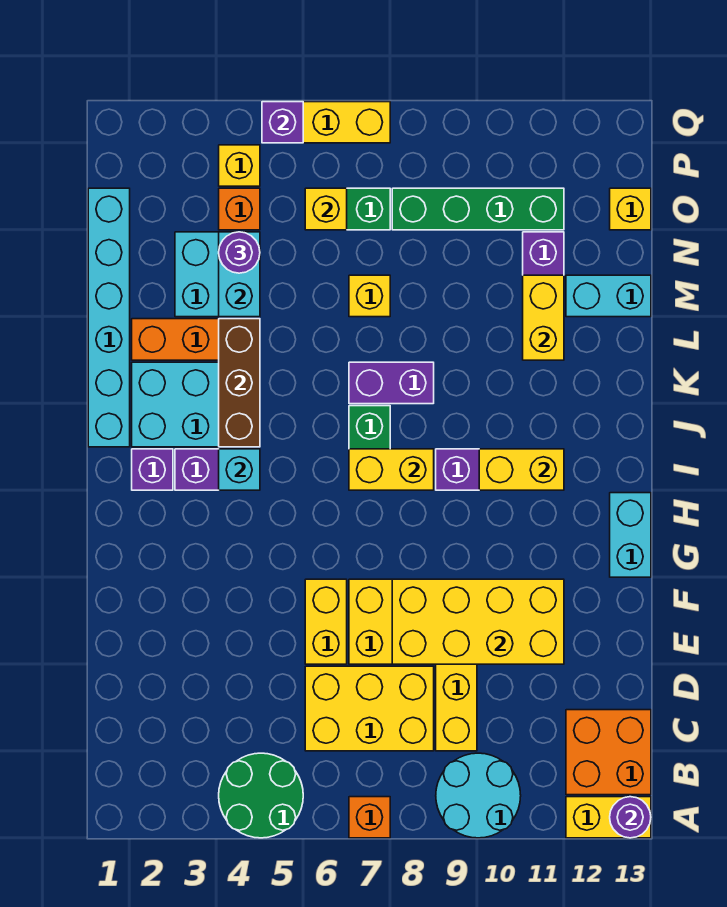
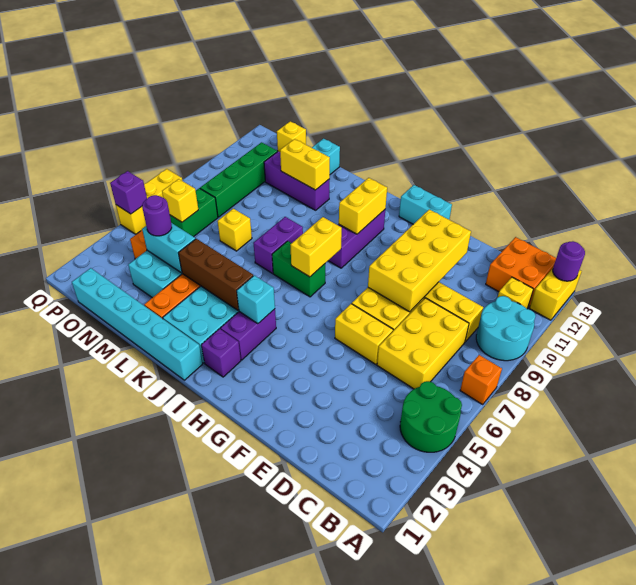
yellow 1x1 brick [219,145,260,186] -> yellow 1x1 brick moved to [498,277,533,309]

